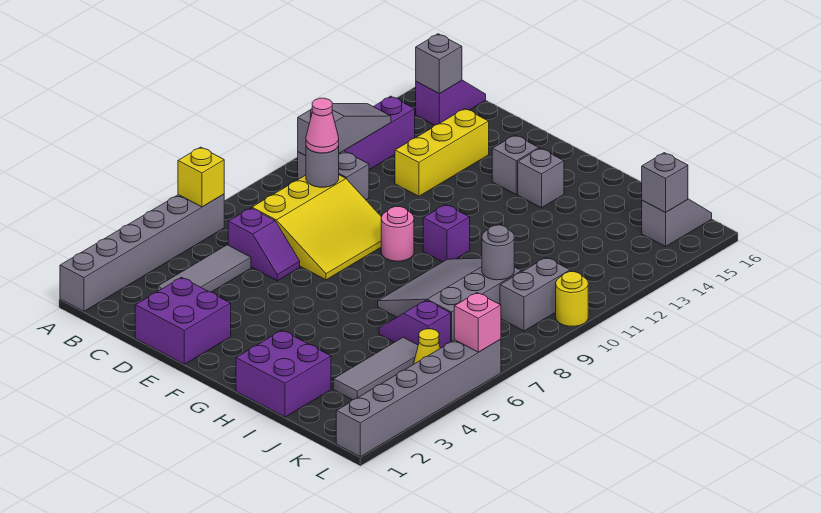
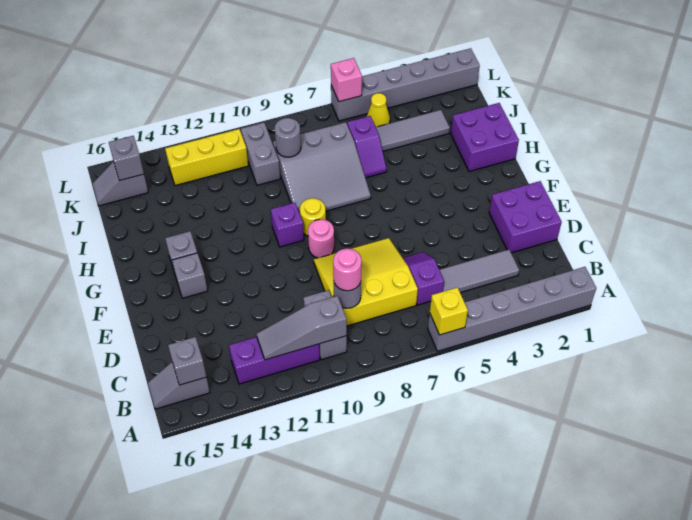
purple 1x2 slope [416,80,486,125] -> grey 1x2 slope [148,362,210,409]
pink 1x1 cone [306,98,339,153] -> pink 1x1 round brick [333,248,362,291]
yellow 1x3 brick [395,109,489,196] -> yellow 1x3 brick moved to [165,129,248,186]
grey 1x2 brick [500,257,570,331] -> grey 1x2 brick turned to [241,123,280,185]
yellow 1x1 round brick [556,272,588,326] -> yellow 1x1 round brick moved to [300,198,326,236]

